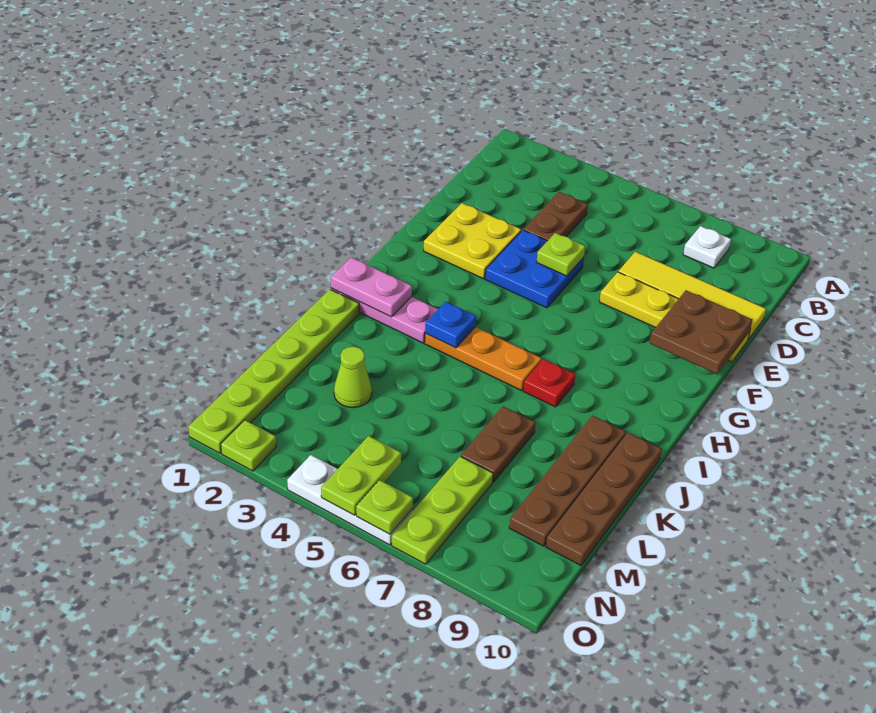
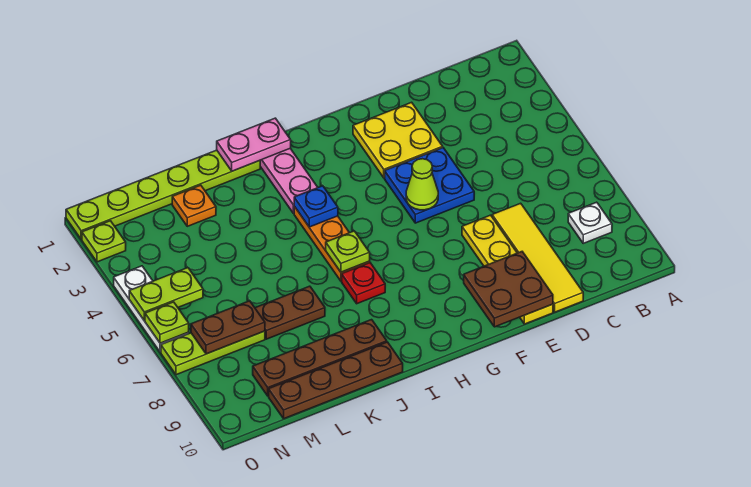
brown 1x2 plate [524,192,588,241] -> brown 1x2 plate moved to [191,301,265,354]
lime 1x1 plate [537,233,585,276] -> lime 1x1 plate moved to [326,231,370,272]
pink 1x2 plate [331,257,412,317] -> pink 1x2 plate turned to [217,118,291,171]
none -> orange 1x1 plate [172,185,216,226]
lime 1x1 cone [334,347,372,408] -> lime 1x1 cone moved to [406,159,438,210]

